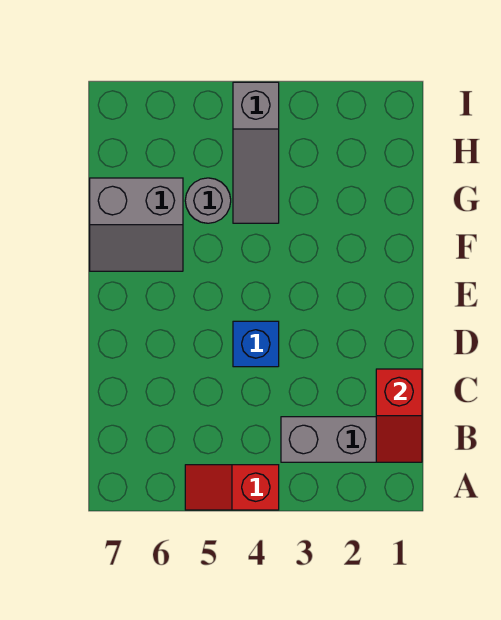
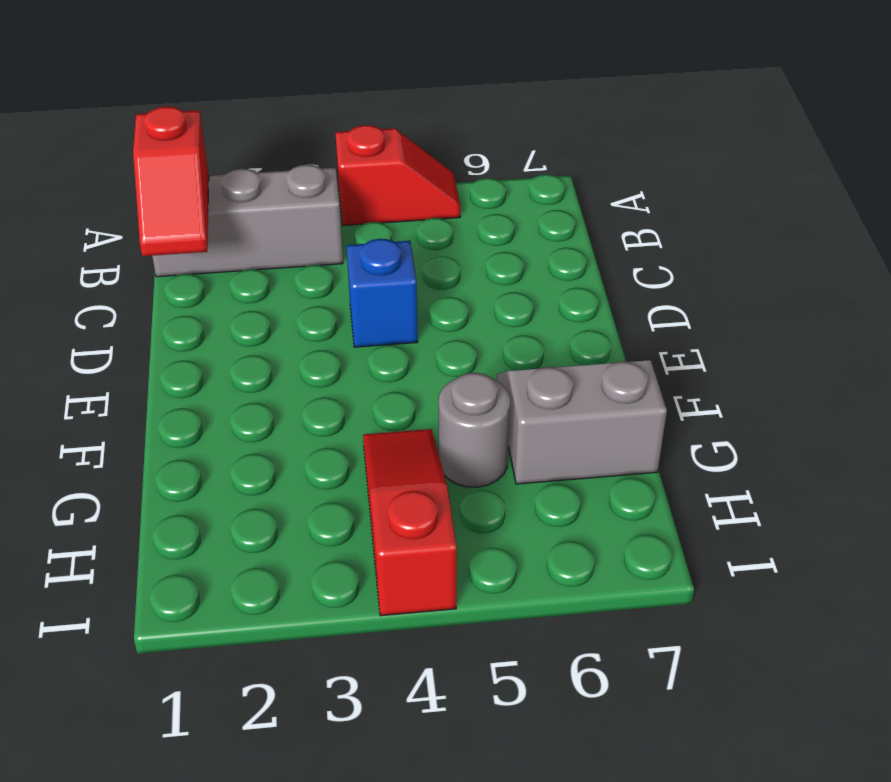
red 1x2 slope [376,369,422,462] -> red 1x2 slope turned to [133,106,209,256]
grey 1x3 slope [233,82,279,223] -> red 1x3 slope [363,429,457,616]

